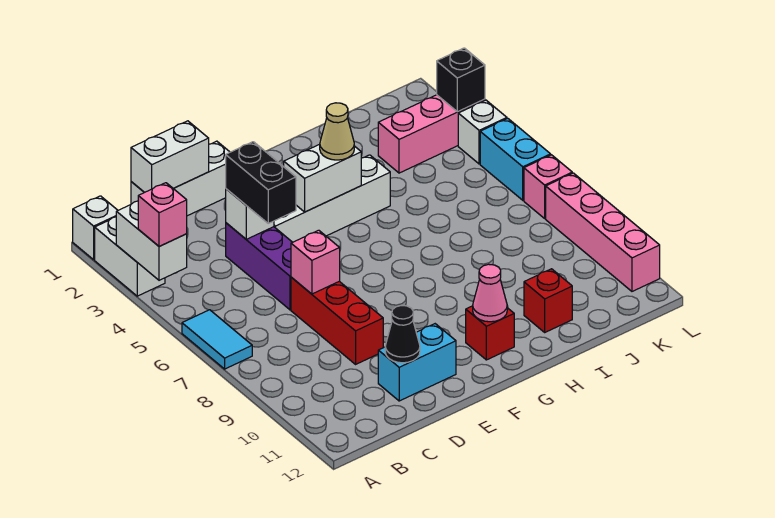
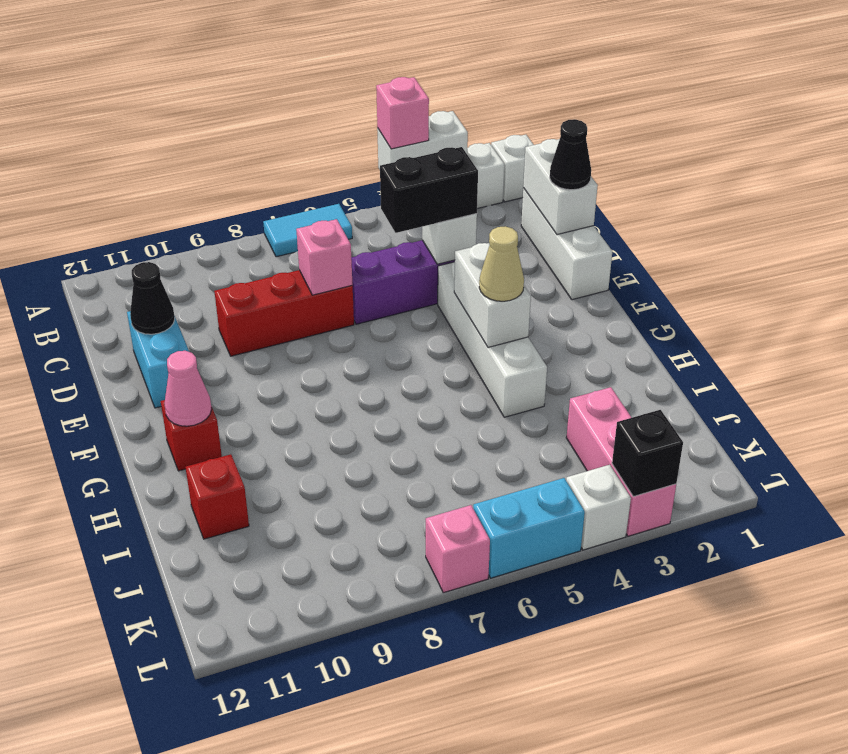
none -> black 1x1 cone [550,119,591,190]
pink 1x4 brick [546,173,660,291] -> none

